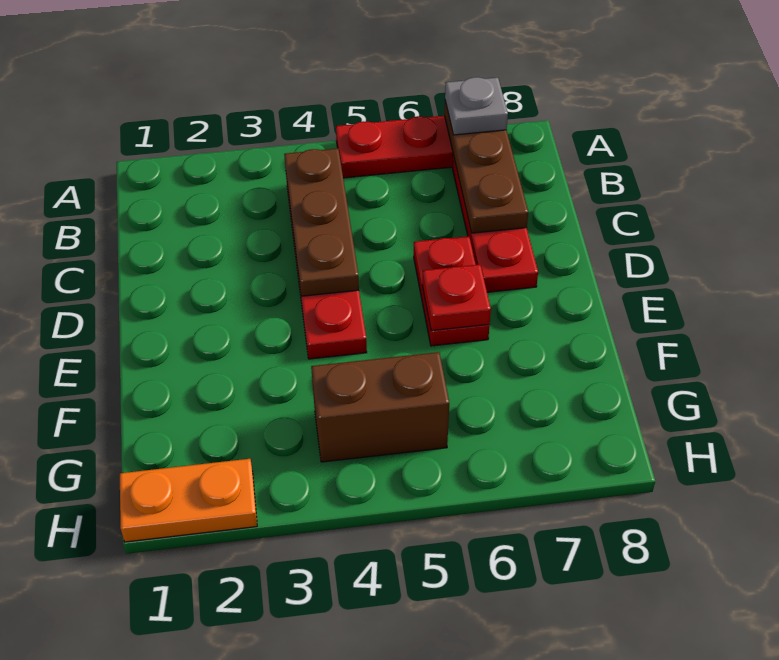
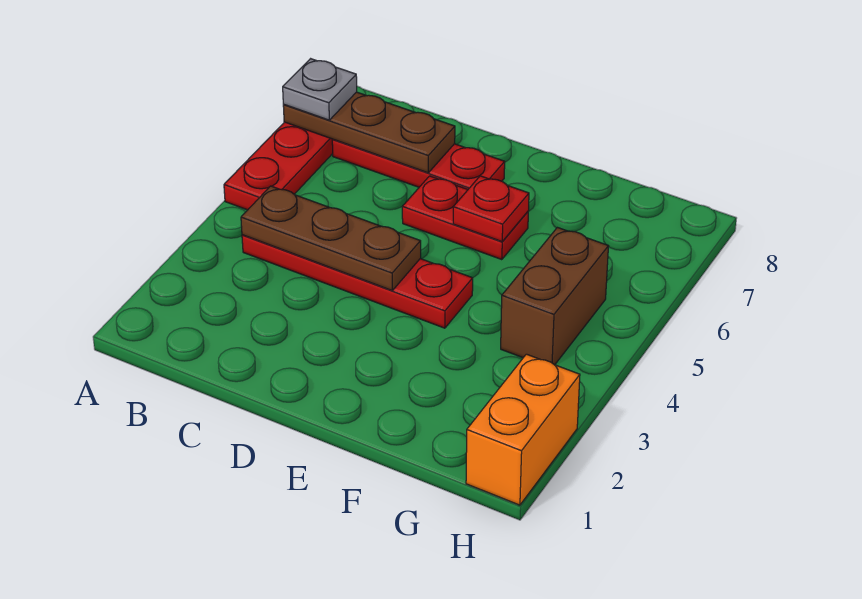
orange 1x2 plate [120,459,257,542] -> orange 1x2 brick [466,354,580,505]

